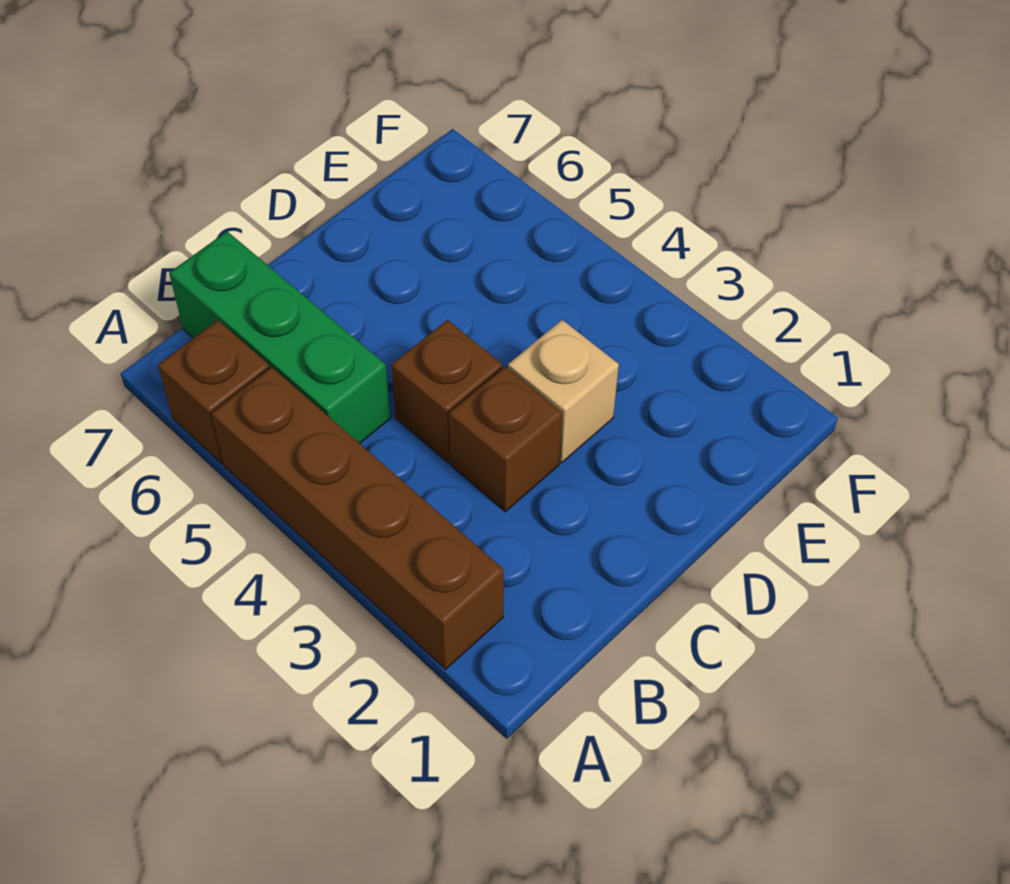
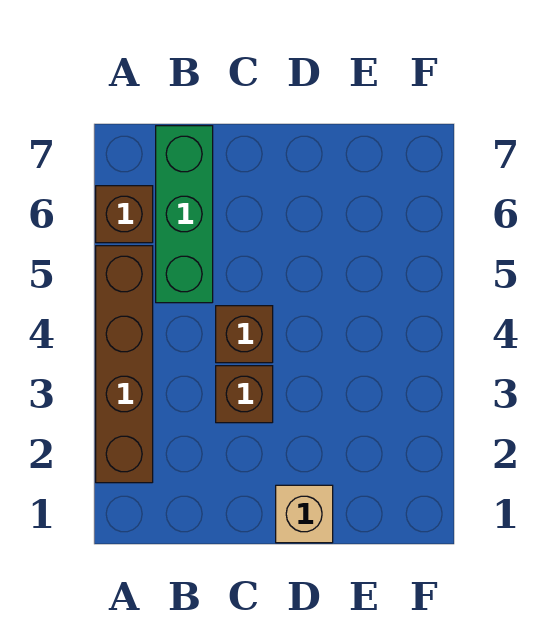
tan 1x1 brick [508,320,619,463] -> tan 1x1 brick moved to [276,485,333,543]

